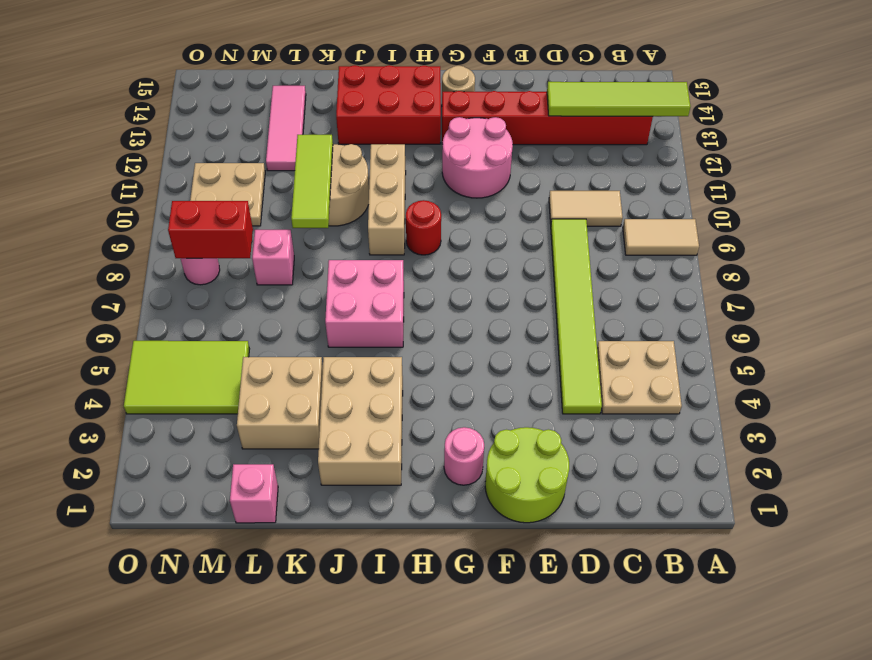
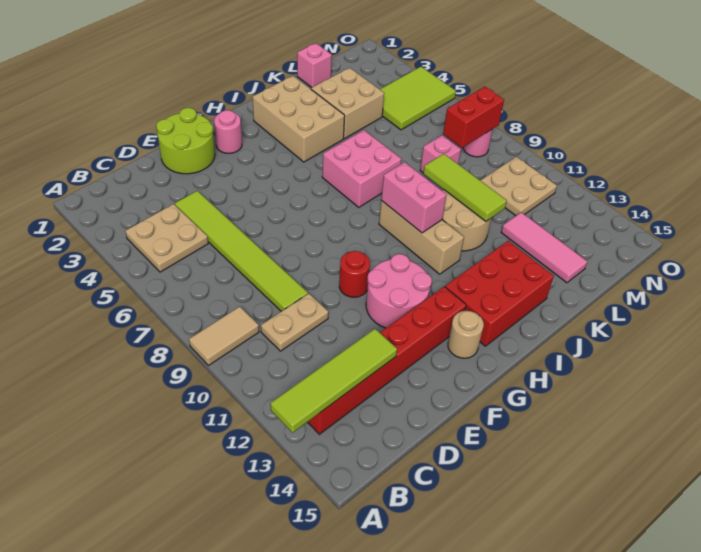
tan 1x2 tile [549,191,623,226] -> tan 1x2 plate [261,294,328,351]
red 1x1 round brick [406,200,441,255] -> red 1x1 round brick moved to [339,251,370,297]
none -> pink 1x2 brick [381,162,447,233]

